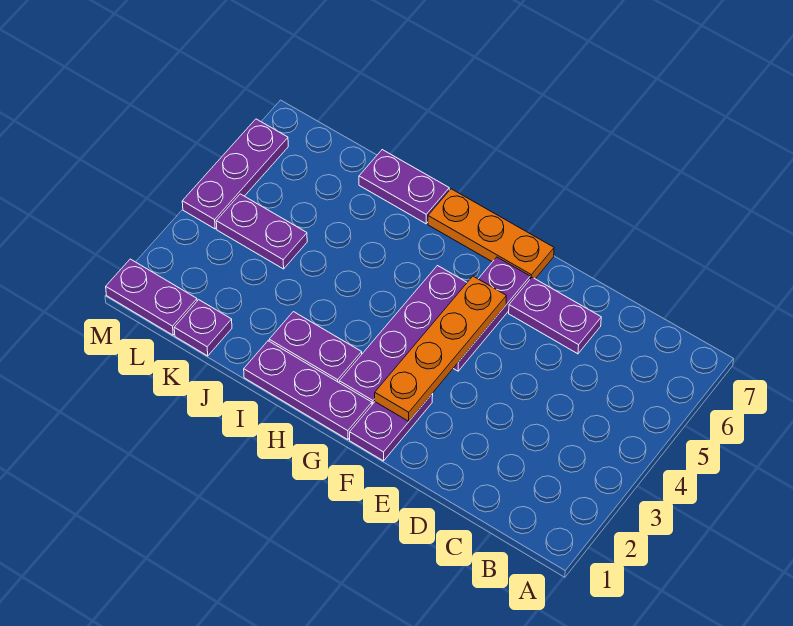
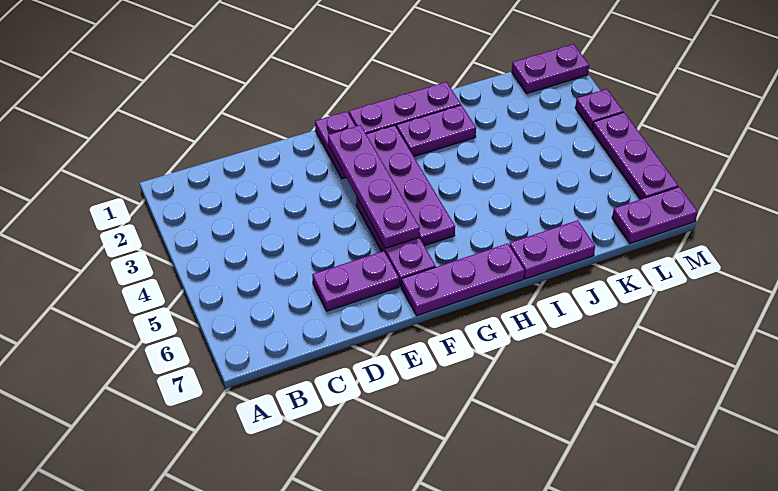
orange 1x4 plate [375,276,506,421] -> purple 1x4 plate [328,125,420,248]
orange 1x3 plate [428,189,554,279] -> purple 1x3 plate [401,243,525,316]
purple 1x1 plate [174,300,232,356] -> purple 1x1 plate moved to [575,89,623,130]
purple 1x2 plate [216,194,307,269] -> purple 1x2 plate moved to [612,187,698,243]

